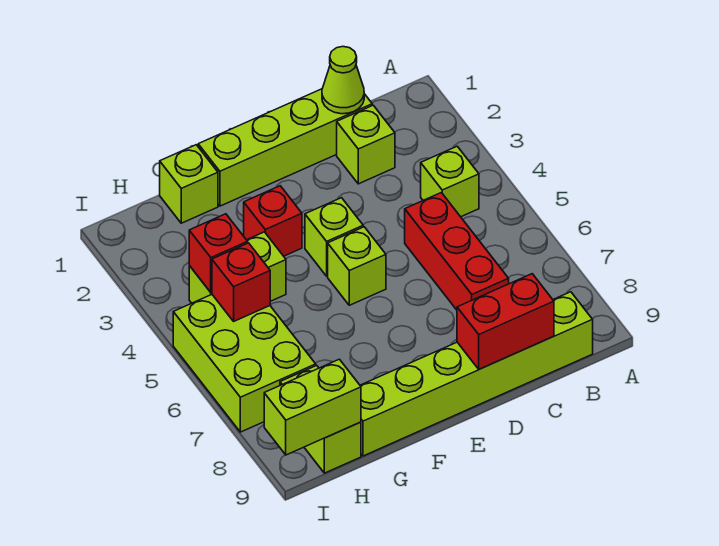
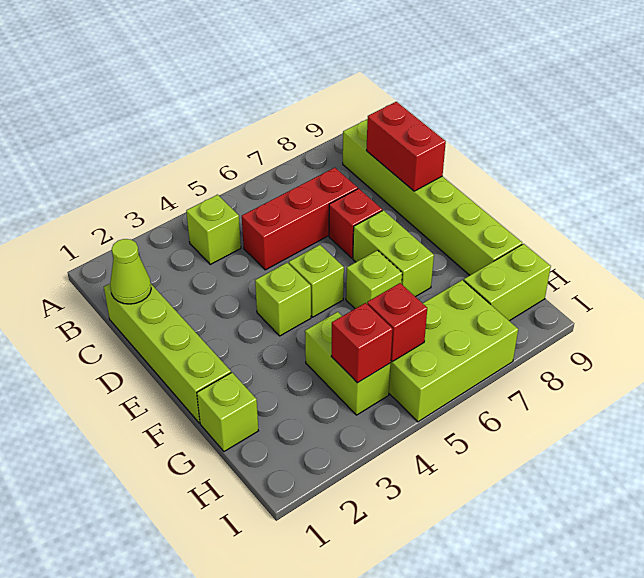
lime 1x1 brick [337,105,395,184] -> lime 1x1 brick moved to [346,250,402,309]
red 1x1 brick [244,186,302,256] -> red 1x1 brick moved to [329,189,382,258]
lime 1x2 brick [264,359,361,455] -> lime 1x2 brick moved to [353,210,434,297]

